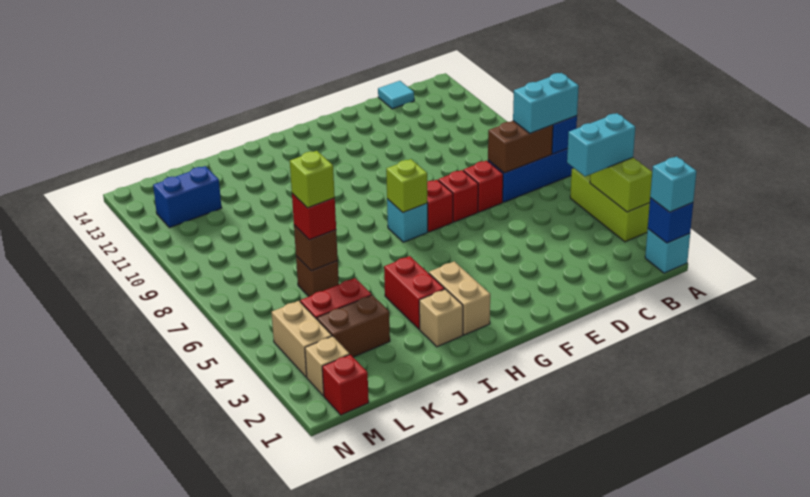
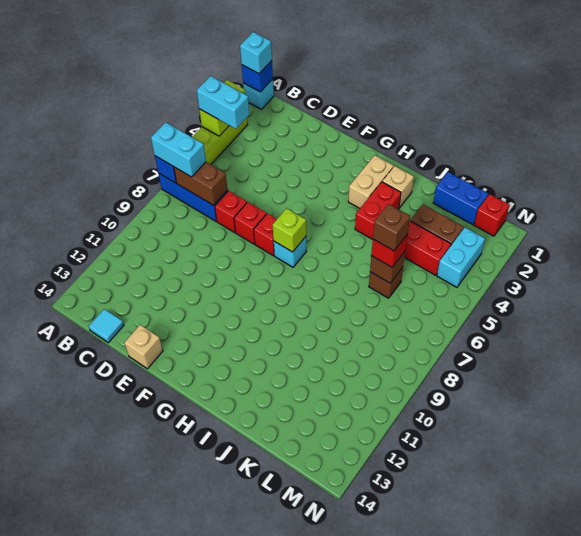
lime 1x1 brick [290,151,335,208] -> brown 1x1 brick [373,204,410,251]
blue 1x2 brick [153,166,222,228] -> blue 1x2 brick moved to [433,172,488,225]
tan 1x1 brick [305,336,350,396] -> tan 1x1 brick moved to [124,325,163,369]
tan 1x2 brick [271,301,332,377] -> cyan 1x2 brick [437,228,485,287]

